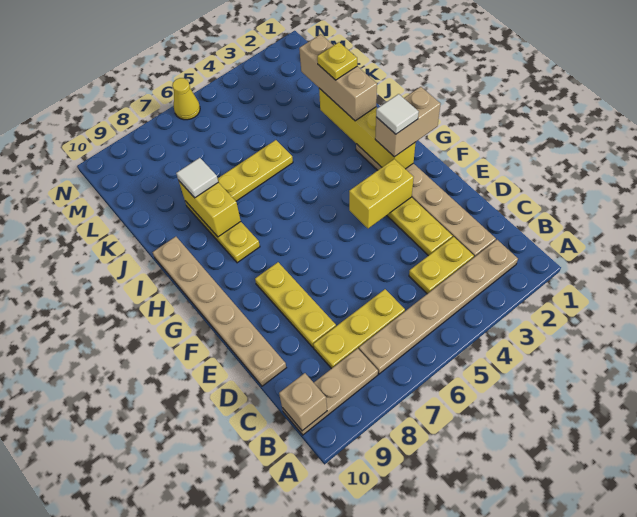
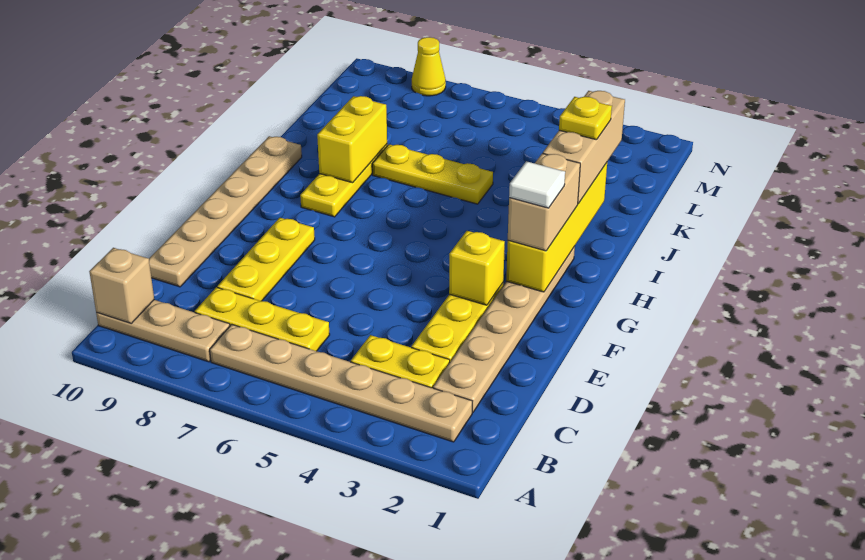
yellow 1x2 brick [349,159,414,228] -> yellow 1x1 brick [449,231,505,305]
tan 1x2 brick [375,87,440,157] -> tan 1x2 brick turned to [508,153,580,251]
white 1x1 tile [176,158,218,198] -> none
yellow 1x1 cone [172,78,200,120] -> yellow 1x1 cone moved to [412,37,446,96]

